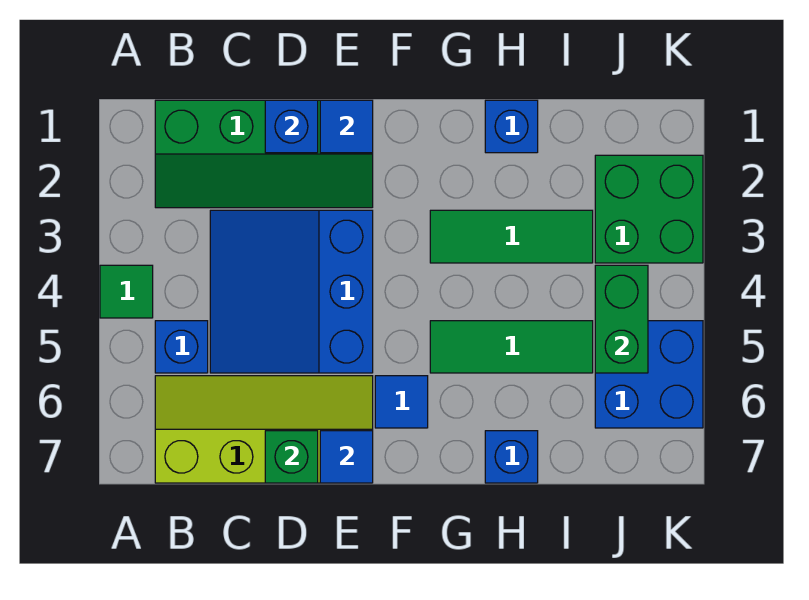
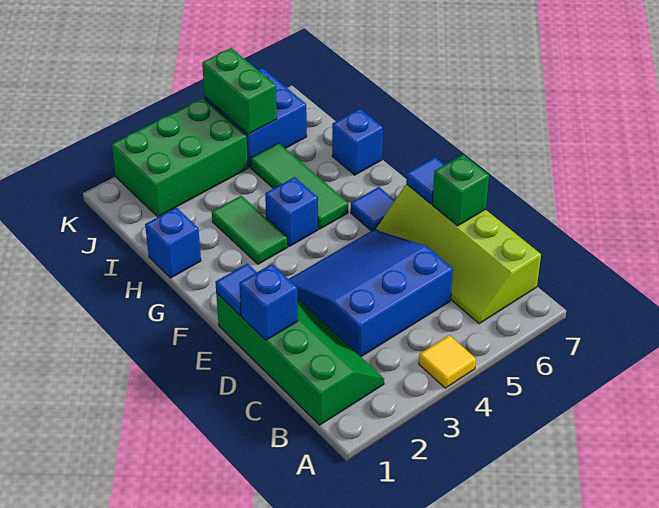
green 1x1 tile [100,265,153,318] -> yellow 1x1 tile [419,335,476,388]
blue 1x1 brick [155,321,208,373] -> blue 1x1 brick moved to [265,177,318,247]
blue 3x3 slope [210,210,373,373] -> blue 3x3 slope turned to [289,229,453,357]
green 1x3 tile [430,210,593,263] -> green 1x2 tile [212,196,288,264]
green 2x2 brick [595,155,703,263] -> green 2x3 brick [112,98,248,217]
green 1x2 brick [595,265,648,373] -> green 1x2 brick turned to [202,48,277,134]

